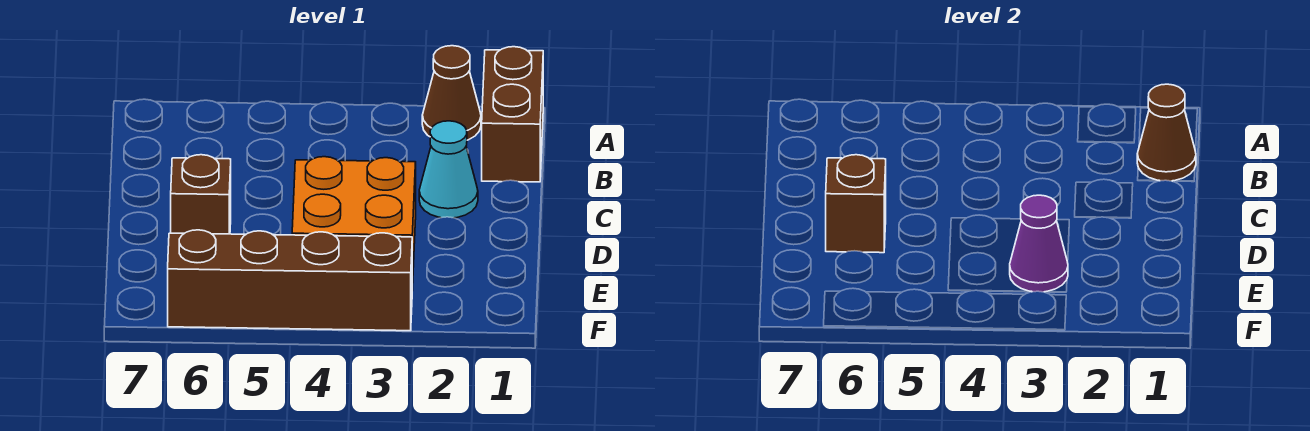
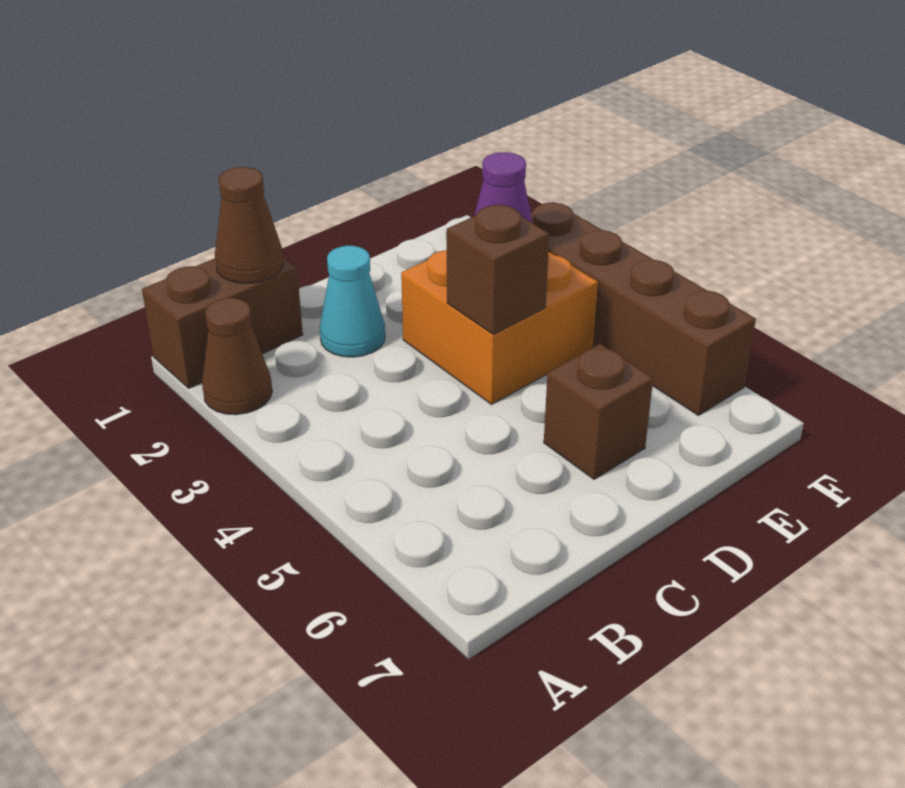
brown 1x1 brick [826,155,886,253] -> brown 1x1 brick moved to [447,204,549,334]

